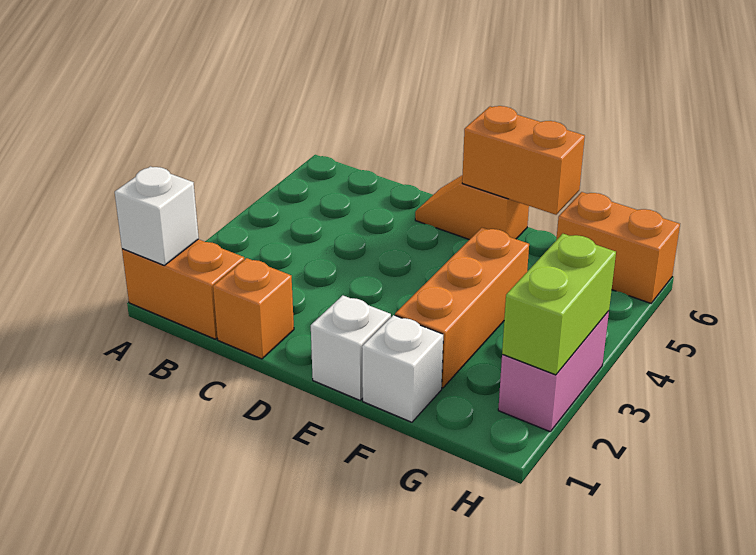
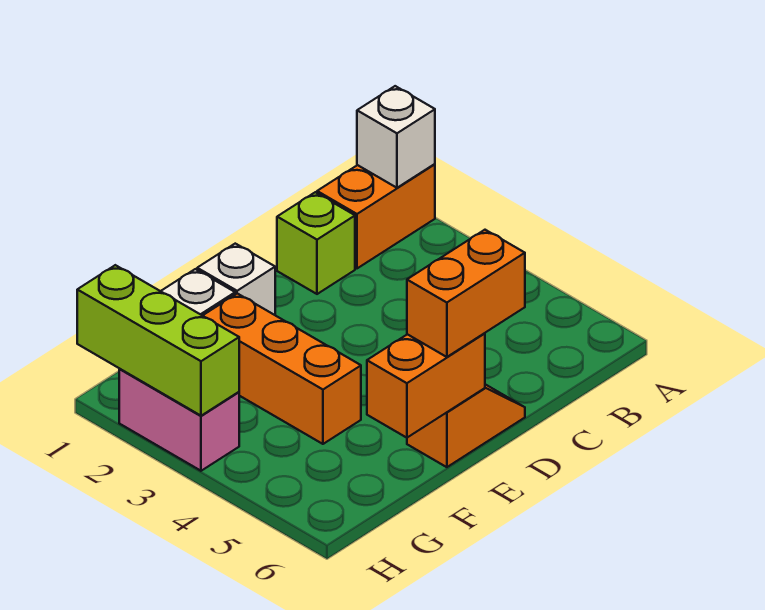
orange 1x1 brick [213,258,294,359] -> lime 1x1 brick [277,192,355,294]
orange 1x2 brick [556,192,680,303] -> orange 1x2 brick moved to [407,230,525,357]
lime 1x2 brick [502,234,616,375] -> lime 1x3 brick [77,265,239,416]

